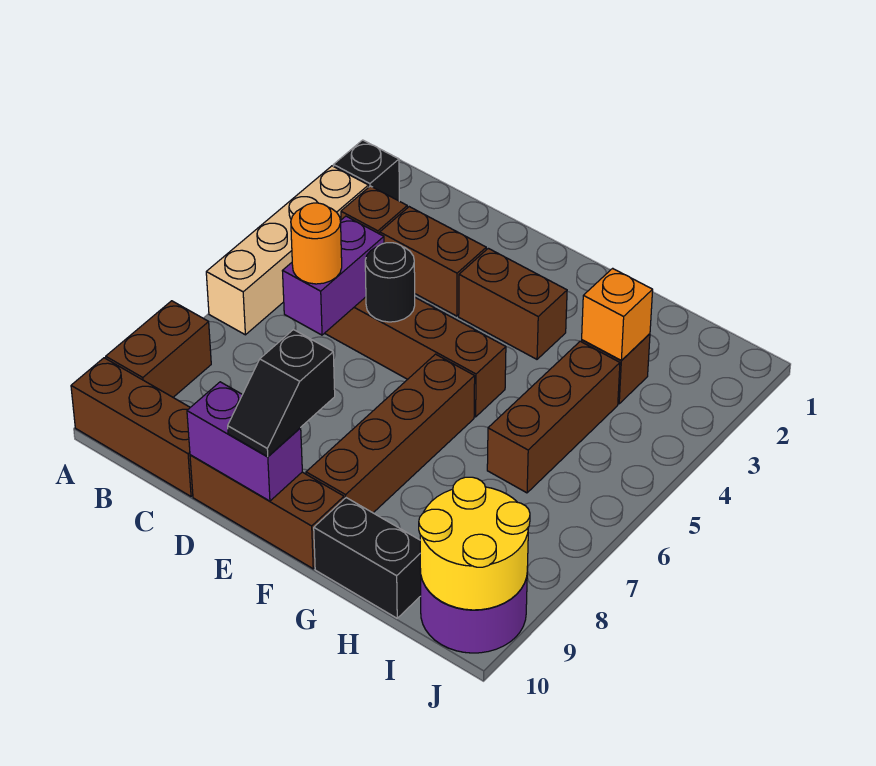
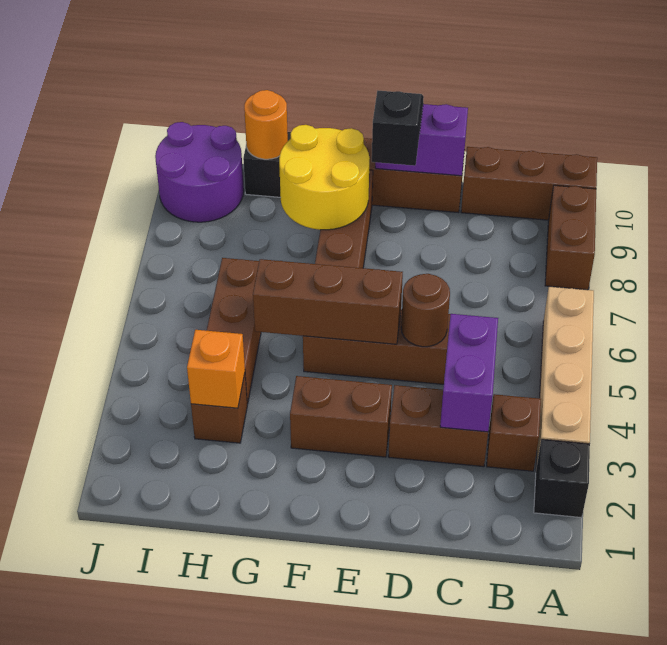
purple 1x2 brick [283,216,384,335] -> purple 1x2 brick moved to [440,314,498,432]
orange 1x1 round brick [291,203,342,284] -> orange 1x1 round brick moved to [244,90,288,159]
black 1x1 round brick [365,243,415,322] -> brown 1x1 round brick [401,274,450,347]
none -> brown 1x3 brick [253,259,403,344]
yellow 2x2 round brick [419,477,530,610] -> yellow 2x2 round brick moved to [279,125,370,230]

